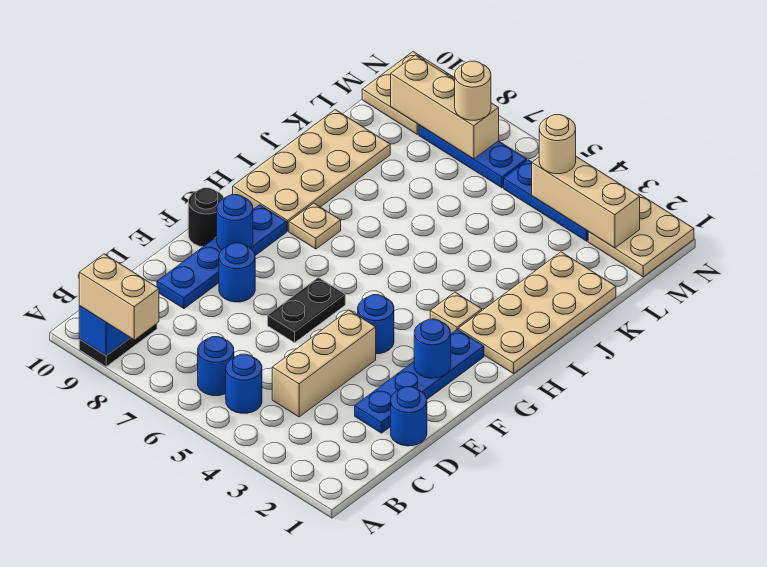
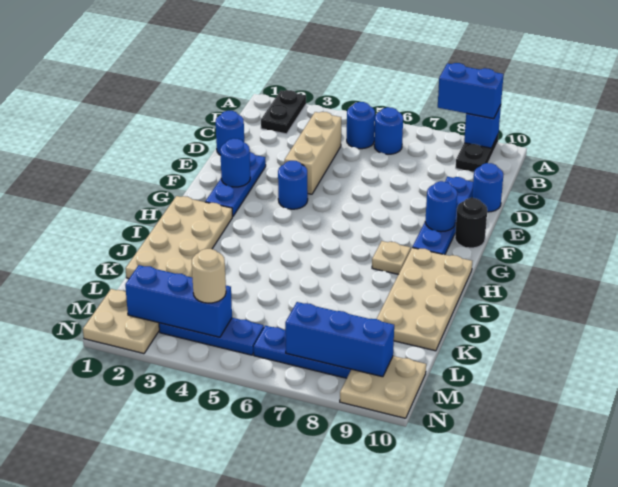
tan 1x2 brick [79,254,159,340] -> blue 1x2 brick [438,63,504,119]
blue 1x4 plate [355,329,484,433] -> blue 1x3 plate [205,152,266,217]
black 1x2 plate [268,278,345,343] -> black 1x2 plate moved to [261,90,306,134]
blue 1x1 round brick [219,243,255,302] -> blue 1x1 round brick moved to [472,163,504,212]
tan 1x1 plate [430,292,482,334] -> none
tan 1x3 brick [532,157,640,248] -> blue 1x3 brick [125,265,232,337]
tan 1x3 brick [391,55,499,159] -> blue 1x3 brick [285,302,394,377]
tan 1x1 round brick [455,61,491,120] -> none

